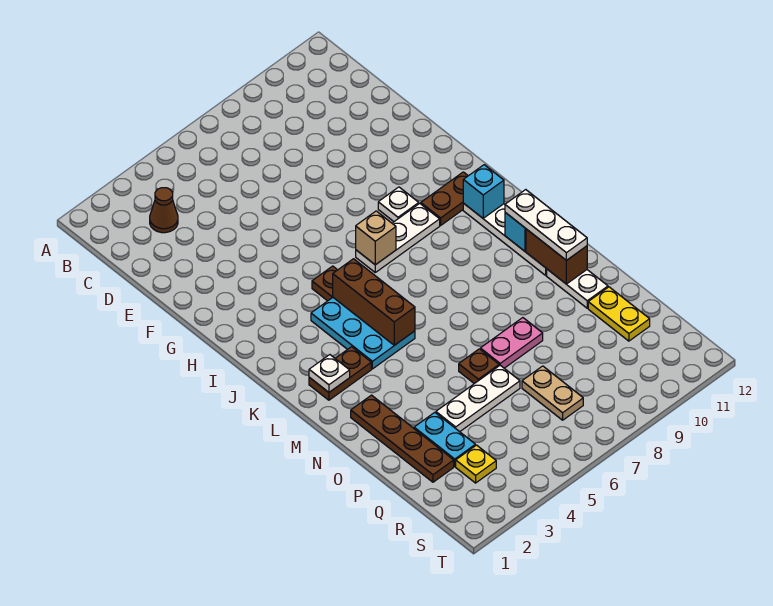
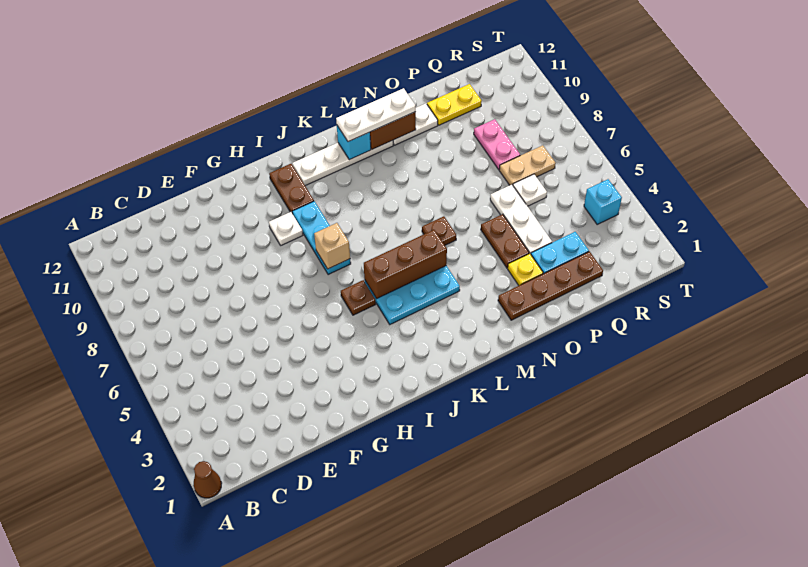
brown 1x1 cone [150,188,178,233] -> brown 1x1 cone moved to [193,461,222,498]
white 1x3 plate [356,203,440,272] -> cyan 1x3 plate [292,201,351,275]
cyan 1x1 brick [463,165,504,218] -> cyan 1x1 brick moved to [584,179,622,224]
brown 1x2 plate [309,347,371,400] -> brown 1x2 plate moved to [481,214,529,268]
white 1x1 plate [309,355,350,392] -> white 1x1 plate moved to [513,174,547,206]
brown 1x1 plate [459,349,499,384] -> brown 1x1 plate moved to [422,216,456,245]
pink 1x2 plate [480,318,543,368] -> pink 1x2 plate moved to [474,119,520,169]
yellow 1x1 plate [456,445,496,483] -> yellow 1x1 plate moved to [508,253,543,285]

